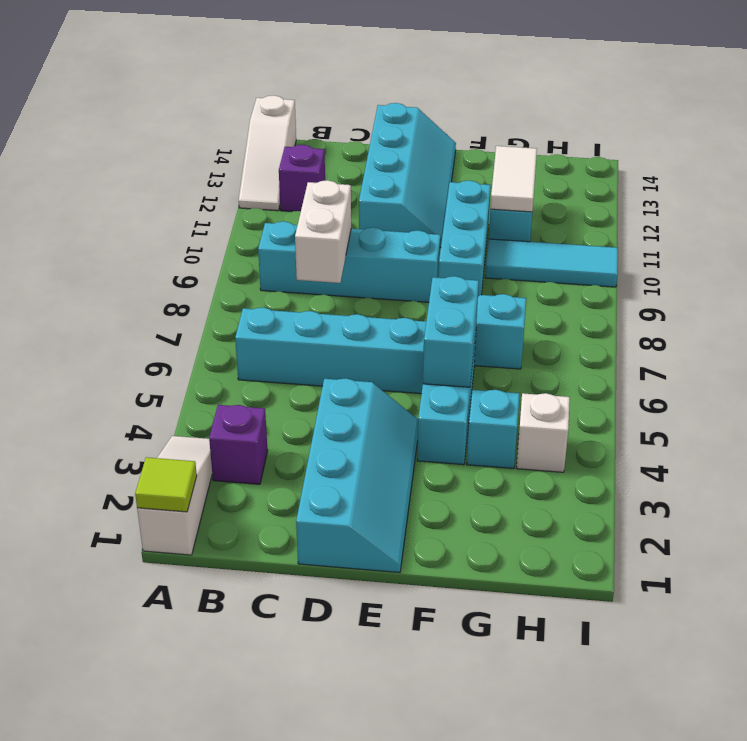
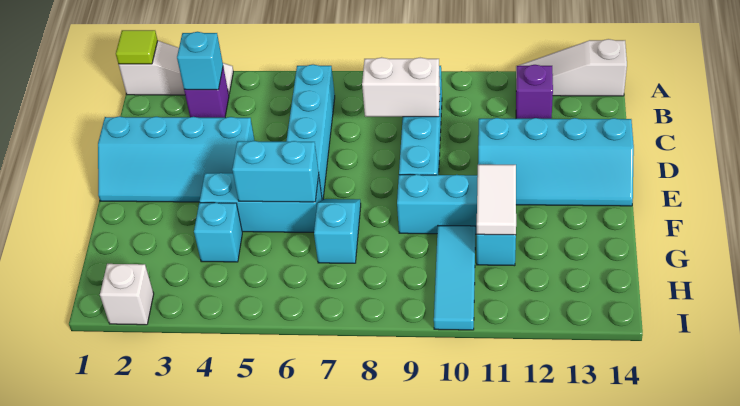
none -> cyan 1x1 brick [177,32,223,90]
white 1x2 tile [490,146,537,212] -> white 1x2 tile turned to [477,165,516,235]
white 1x1 brick [517,393,570,472] -> white 1x1 brick moved to [100,264,154,325]

